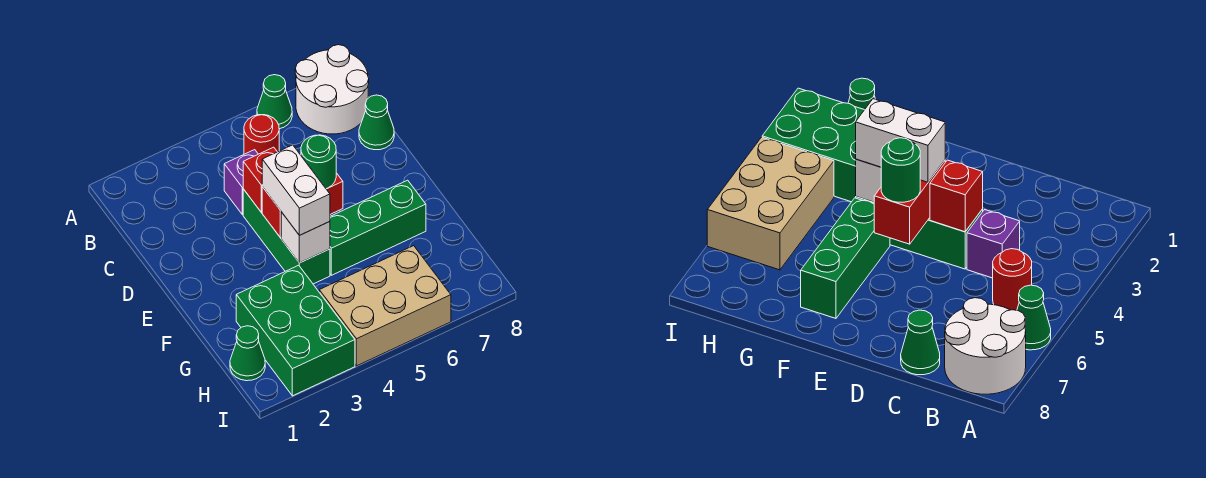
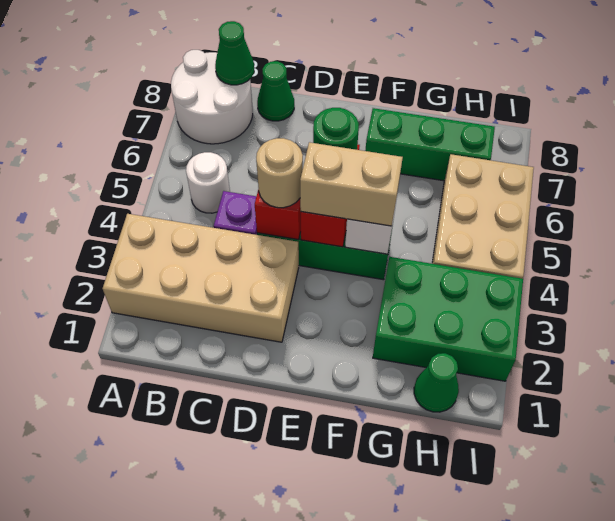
none -> tan 2x4 brick [103,214,299,342]
green 1x1 cone [257,75,292,129] -> green 1x1 cone moved to [215,21,254,85]
red 1x1 round brick [244,115,279,154] -> white 1x1 round brick [186,152,230,213]
none -> tan 1x1 round brick [256,138,303,208]
white 1x2 brick [262,145,330,235] -> tan 1x2 brick [300,142,403,226]
green 1x3 brick [330,180,426,275] -> green 1x3 brick turned to [365,108,495,181]

